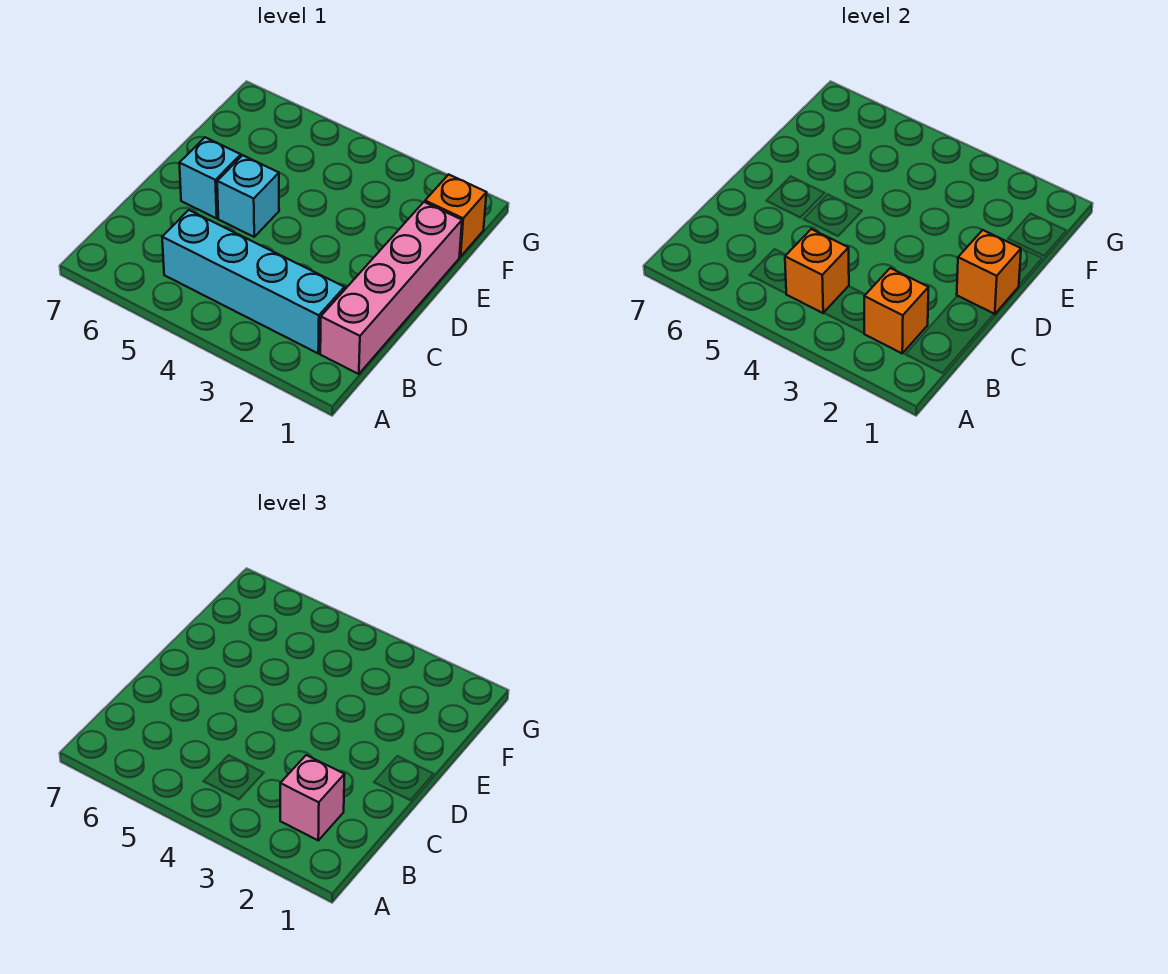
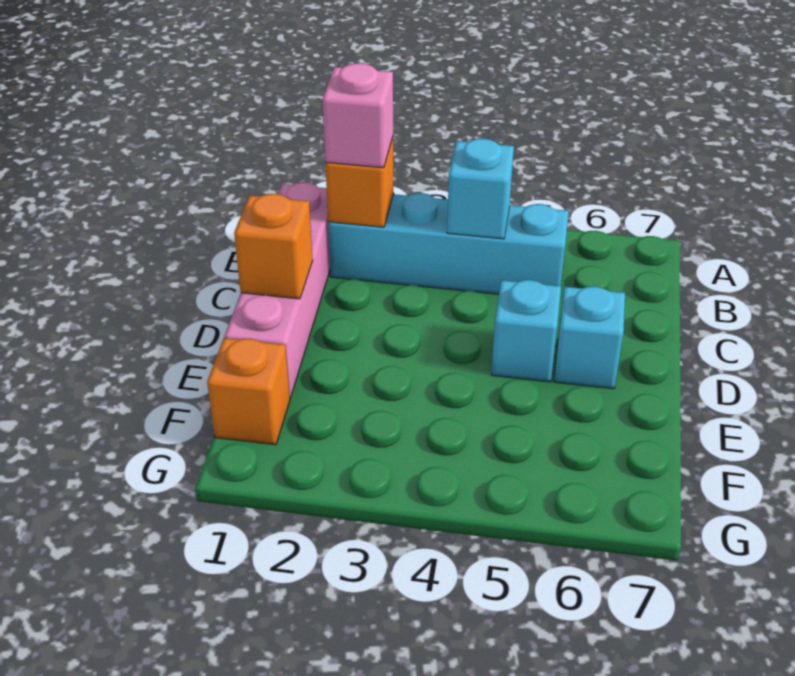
orange 1x1 brick [785,229,849,313] -> cyan 1x1 brick [447,139,514,239]

